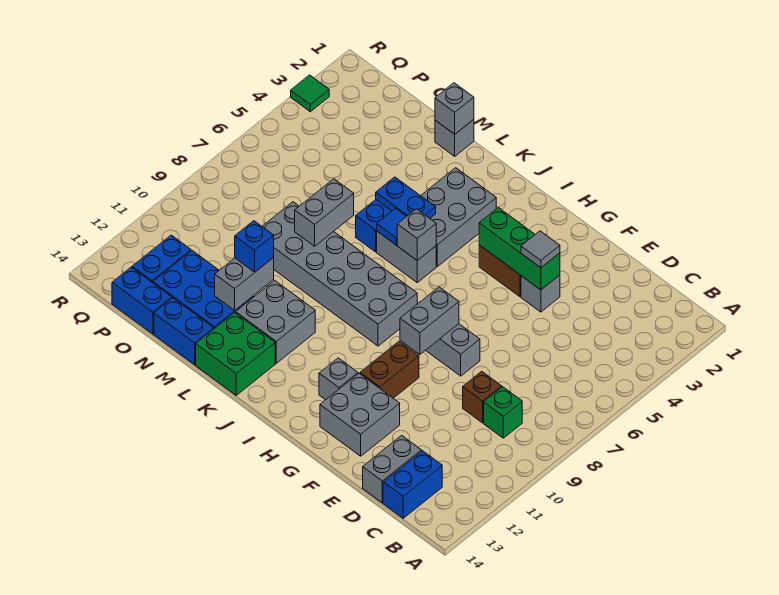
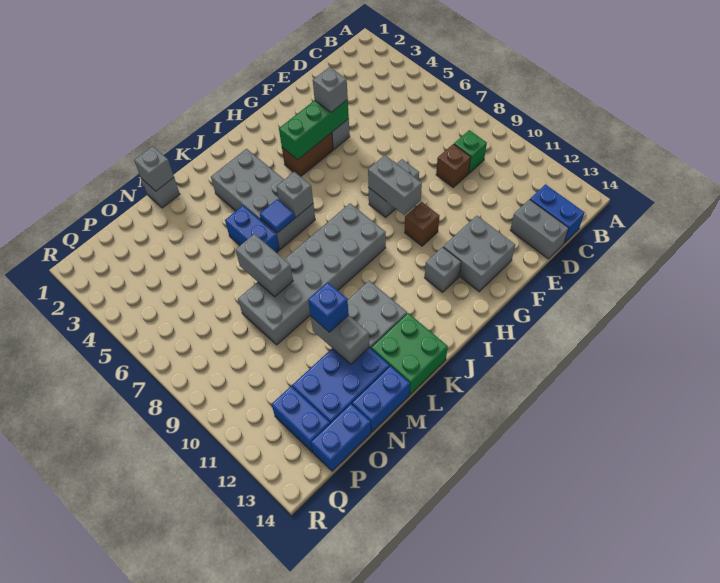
grey 1x1 tile [521,231,560,268] -> grey 1x1 brick [313,67,348,112]
brown 1x2 brick [360,341,419,398] -> brown 1x1 brick [405,202,439,246]
blue 1x2 plate [376,177,436,218] -> none
green 1x1 tile [291,75,329,112] -> none

